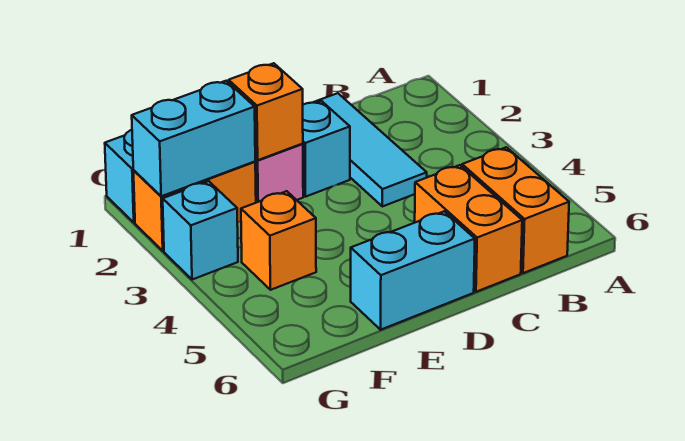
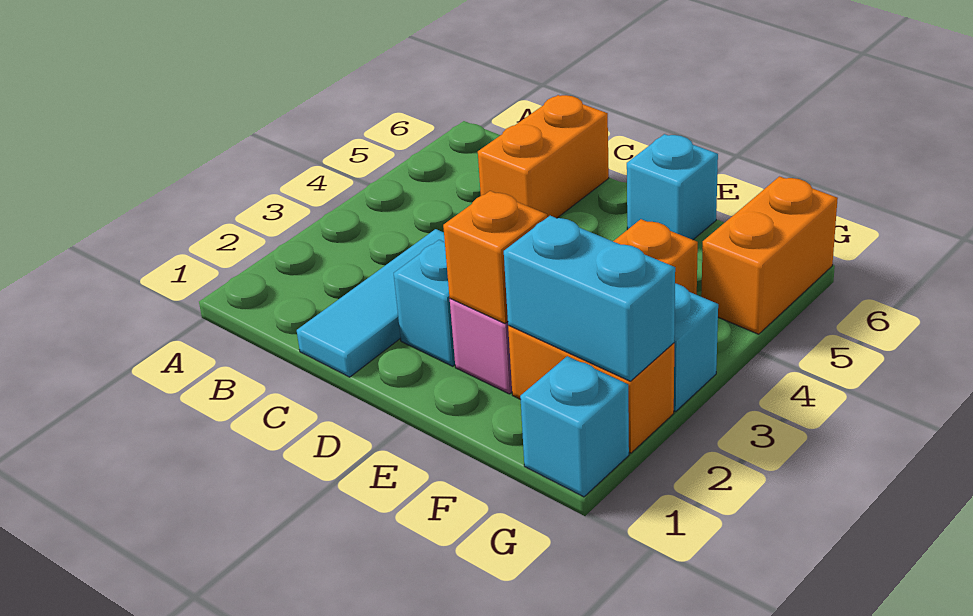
orange 1x2 brick [462,147,569,273] -> orange 1x2 brick moved to [701,176,838,334]
cyan 1x2 brick [351,211,475,330] -> cyan 1x1 brick [627,134,718,240]

